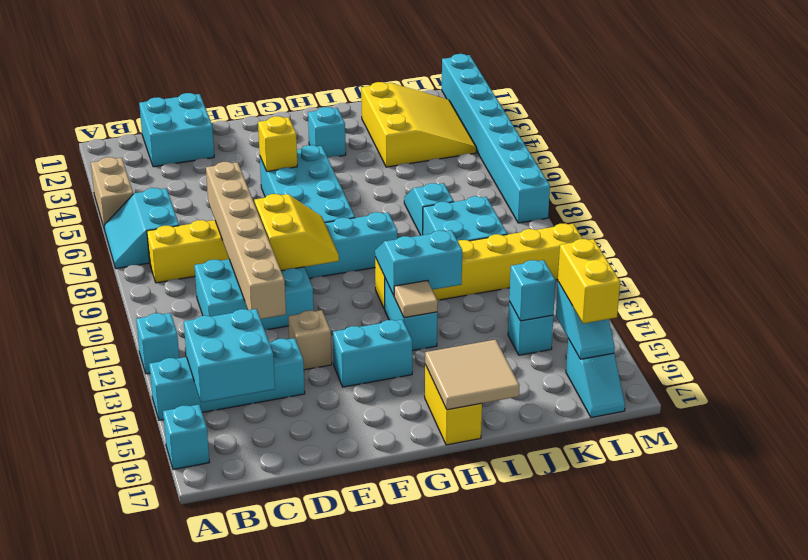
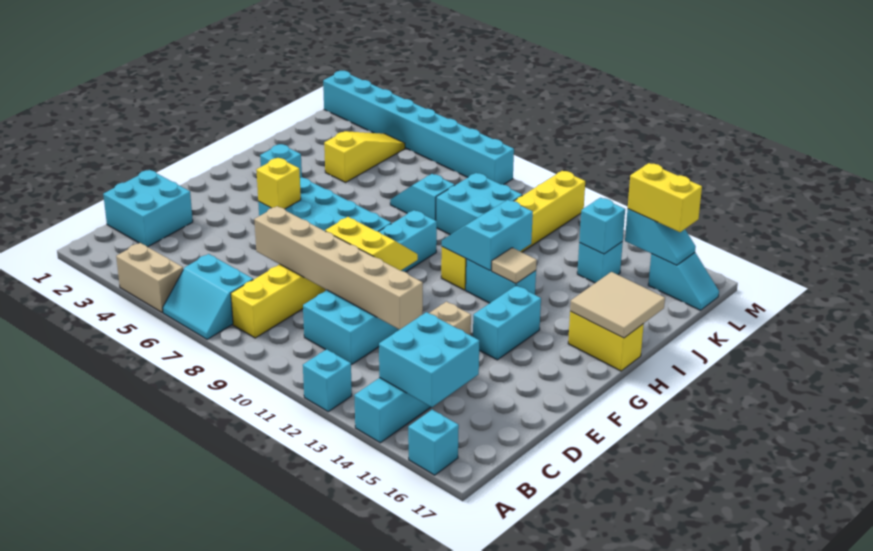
yellow 3x3 slope [361,82,476,167] -> yellow 1x3 slope [324,131,405,182]

